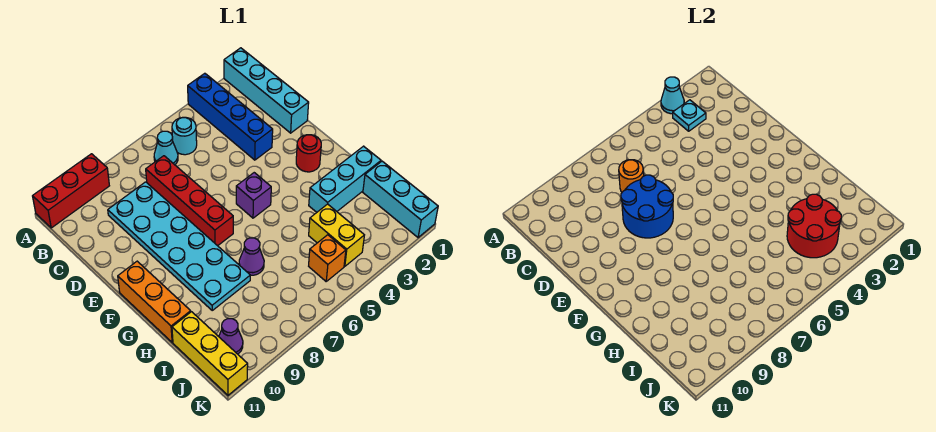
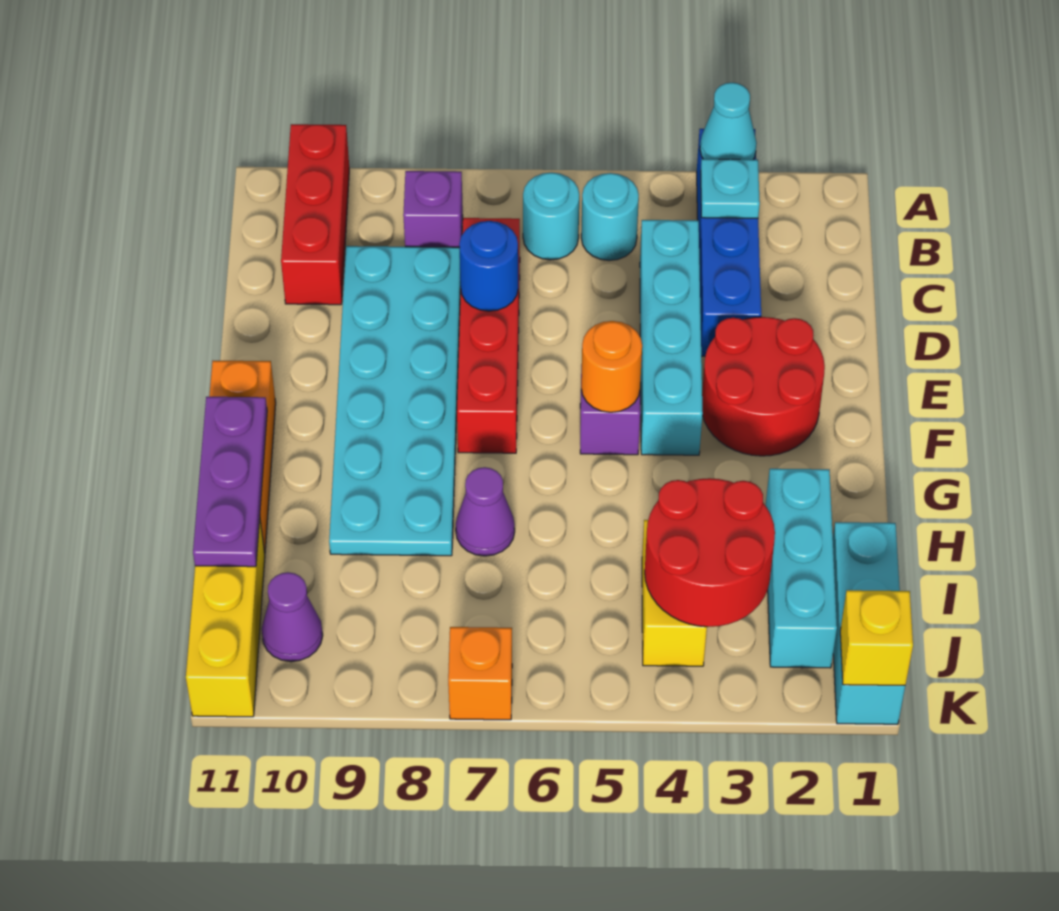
cyan 1x4 brick [224,48,309,133] -> cyan 1x4 brick moved to [640,220,703,455]
red 1x3 brick [33,154,109,228] -> red 1x3 brick turned to [281,124,349,305]
cyan 1x1 cone [154,131,178,165] -> cyan 1x1 round brick [523,173,579,260]
none -> purple 1x1 brick [403,171,463,247]
orange 1x1 round brick [619,160,644,192] -> orange 1x1 round brick moved to [581,321,642,412]
blue 2x2 round brick [621,175,673,238] -> blue 1x1 round brick [459,221,518,311]
red 1x1 round brick [296,135,321,172] -> red 2x2 round brick [702,317,825,456]
none -> purple 1x3 plate [193,397,267,567]
cyan 1x3 brick [309,146,381,212] -> cyan 1x3 brick turned to [766,469,837,668]
orange 1x1 brick [309,235,346,281] -> orange 1x1 brick moved to [448,627,512,720]
none -> yellow 1x1 brick [840,590,913,685]

